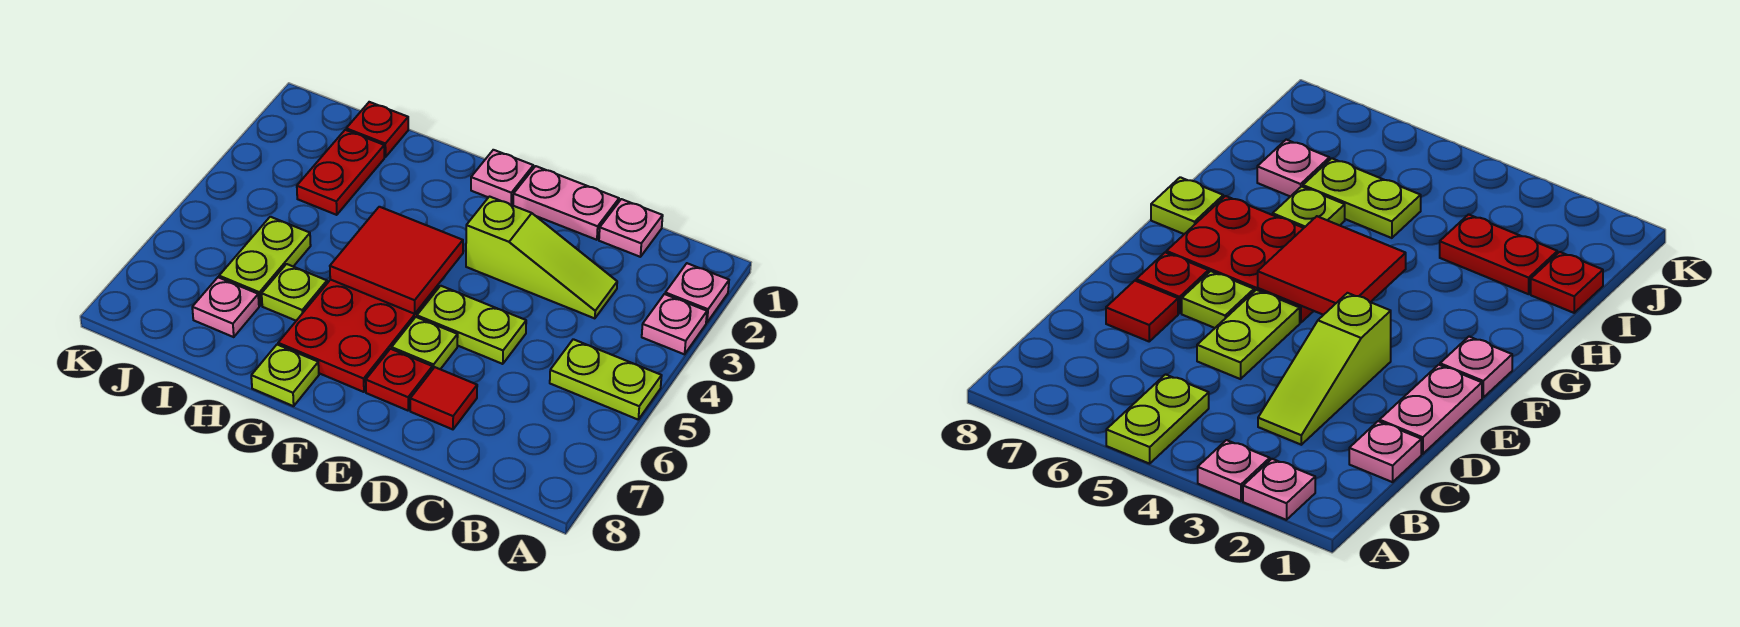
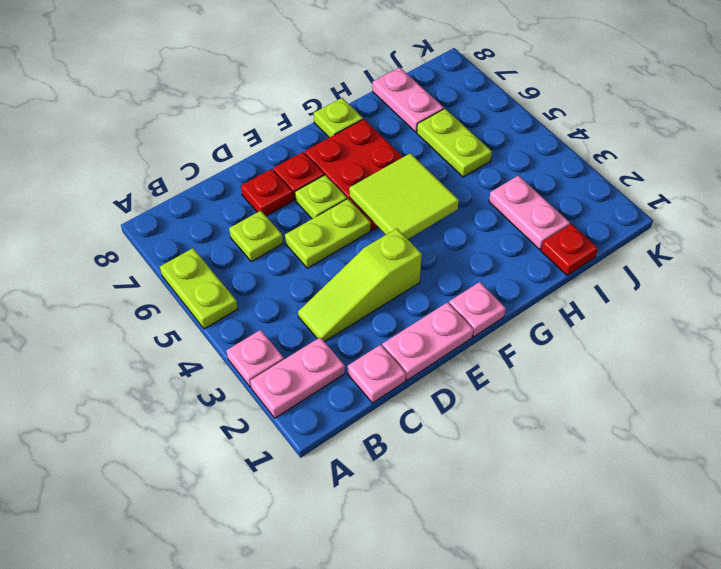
pink 1x1 plate [665,263,729,323] -> pink 1x2 plate [250,337,345,418]
lime 1x2 plate [550,339,662,419] -> lime 1x2 plate turned to [160,248,238,329]
red 1x1 tile [410,367,477,429] -> red 1x1 plate [241,169,293,216]
red 2x2 tile [330,207,463,314] -> lime 2x2 tile [349,153,459,239]
lime 1x1 plate [262,264,327,321] -> lime 1x1 plate moved to [229,211,283,262]
red 1x2 plate [297,130,384,215] -> pink 1x2 plate [489,175,570,250]
pink 1x1 plate [192,277,259,337] -> pink 1x2 plate [373,67,444,132]

